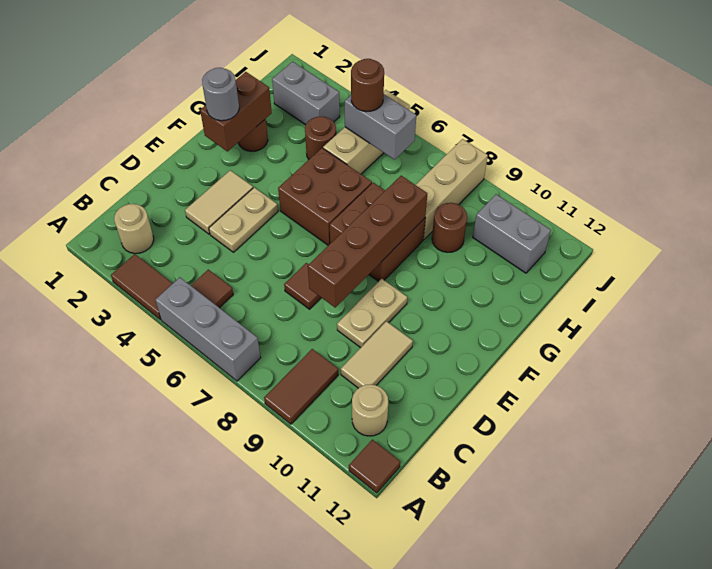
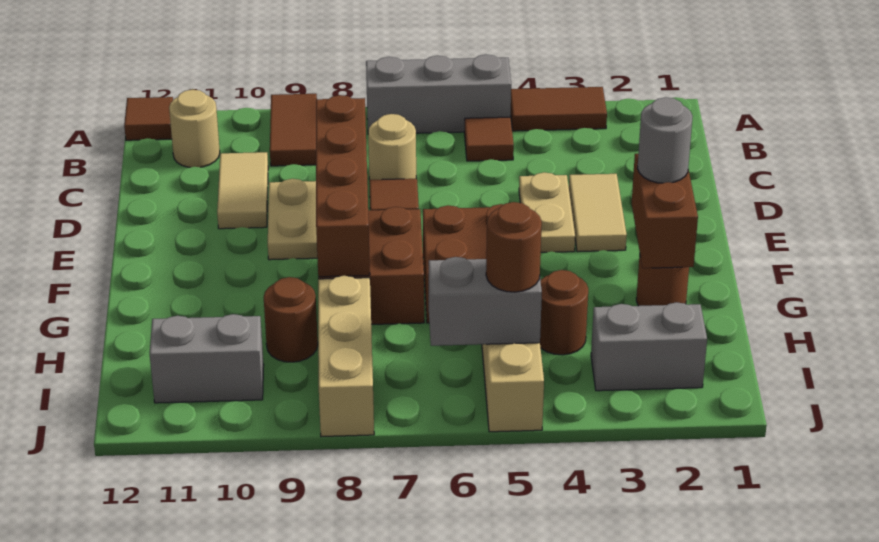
tan 1x1 round brick [114,204,154,254] -> tan 1x1 round brick moved to [368,114,416,180]

